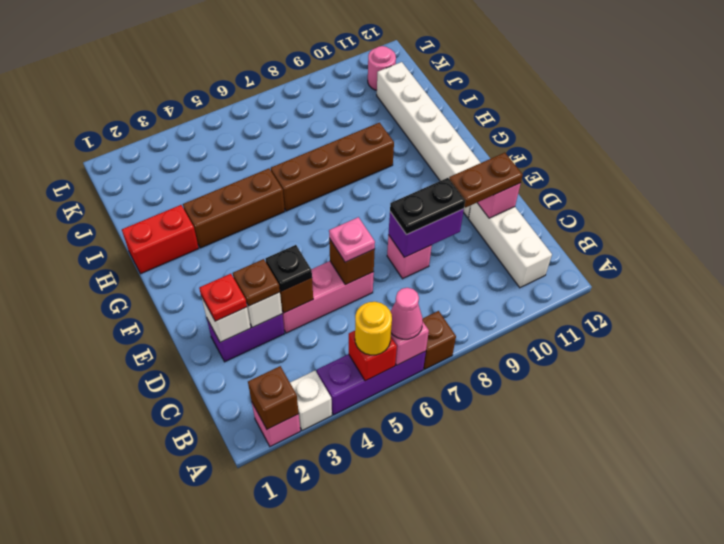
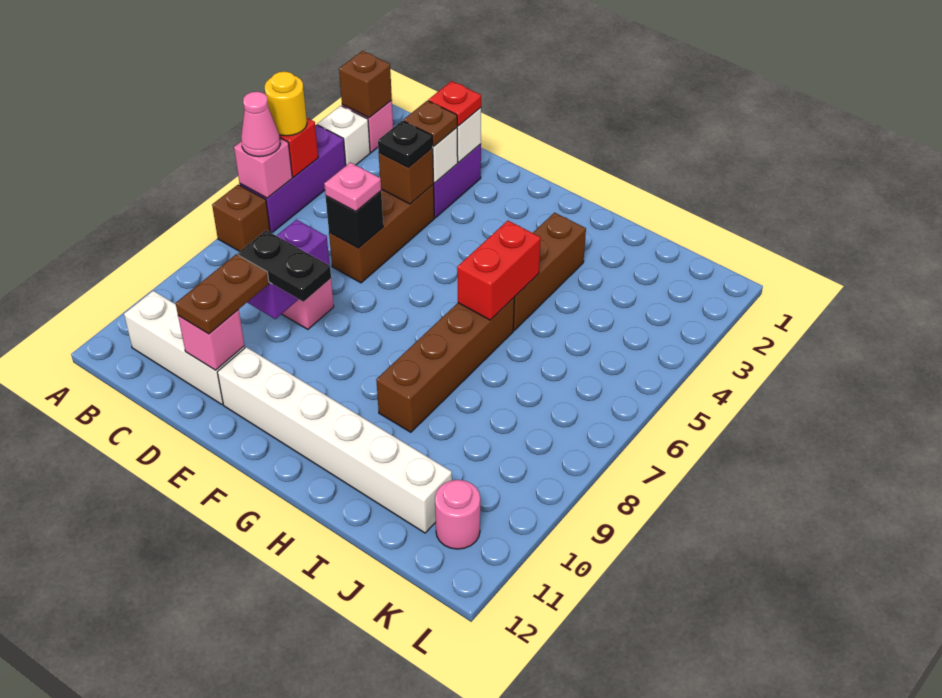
pink 1x3 brick [282,261,374,333] -> brown 1x3 brick [329,185,434,283]
brown 1x1 brick [329,239,375,285] -> black 1x1 brick [326,191,383,248]
black 1x2 plate [390,178,465,235] -> black 1x2 plate turned to [238,230,331,302]
red 1x2 brick [122,205,199,274] -> red 1x2 brick moved to [457,221,541,320]

